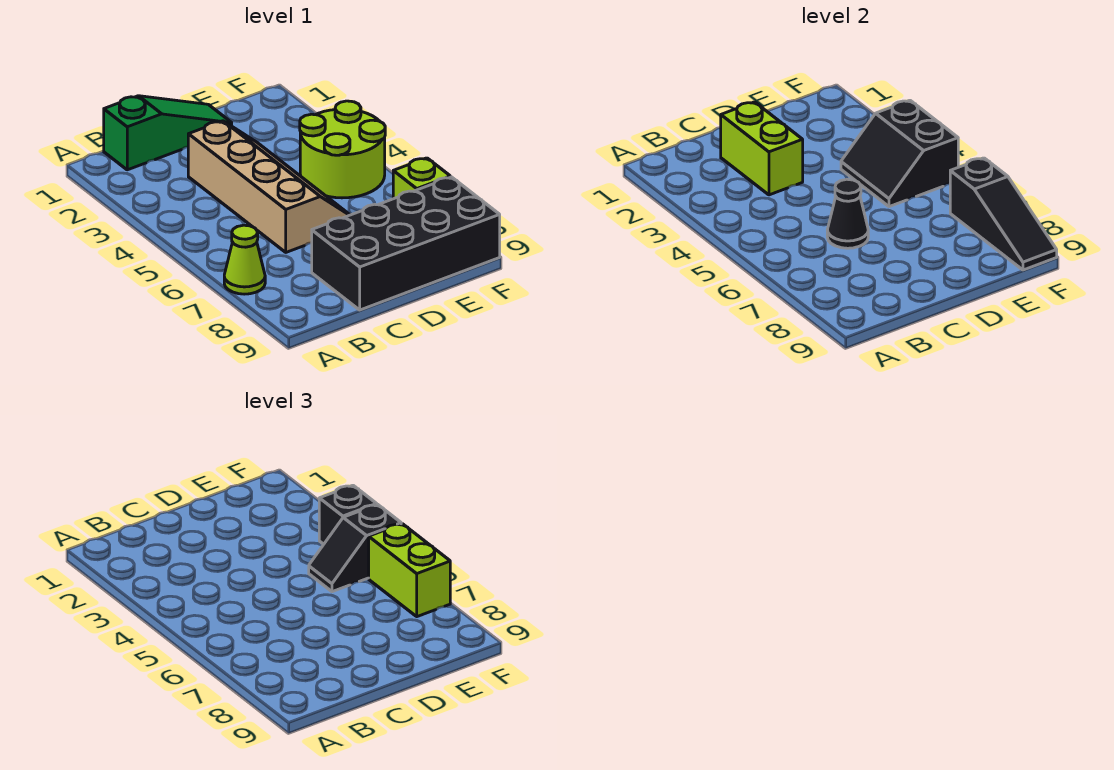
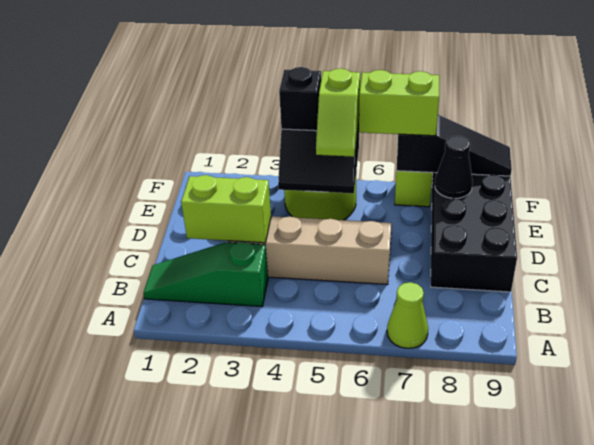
green 1x3 slope [104,96,232,170] -> green 1x3 slope turned to [144,242,268,307]
black 1x1 cone [827,179,868,248] -> black 1x1 cone moved to [435,136,473,198]
black 1x2 slope [309,504,401,592] -> lime 1x2 slope [316,68,360,157]

